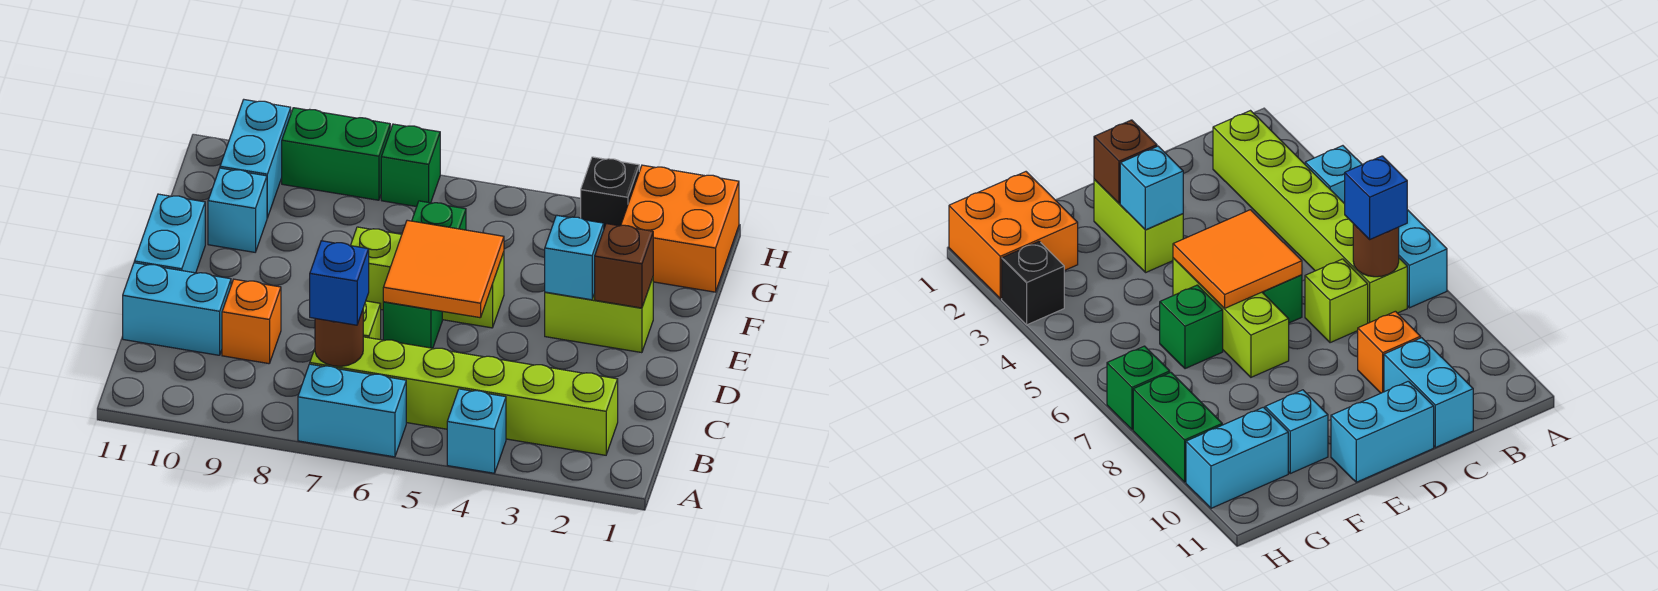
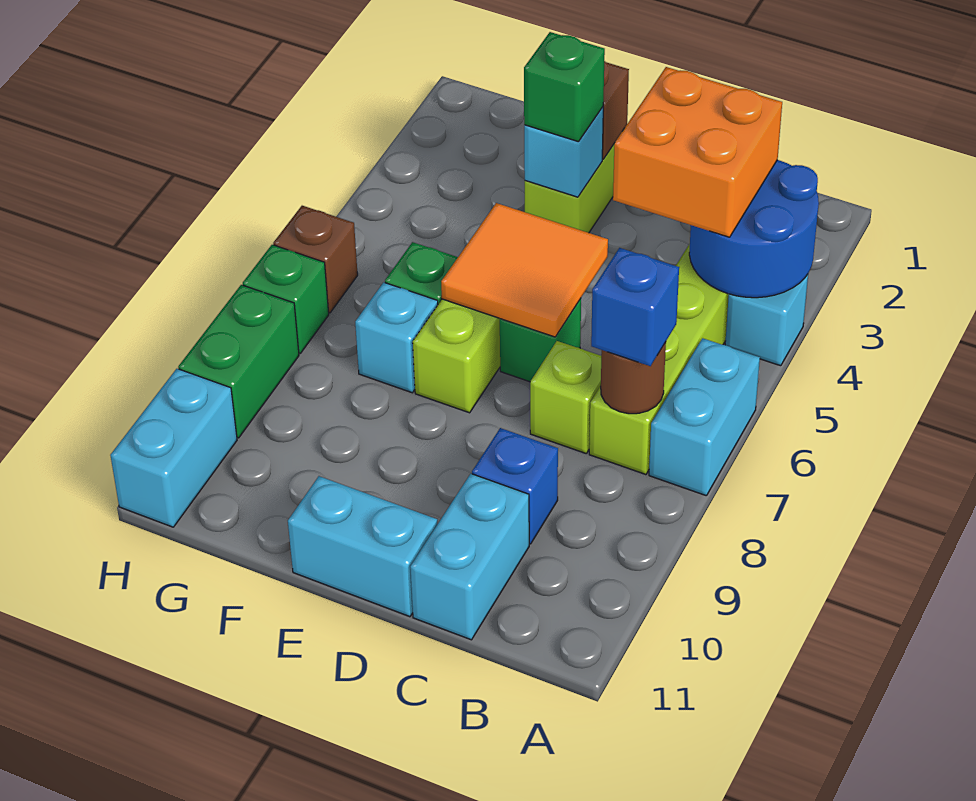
none -> blue 2x2 round brick [689,160,819,298]
orange 1x1 brick [222,279,281,364] -> blue 1x1 brick [472,428,558,544]
none -> green 1x1 brick [524,32,605,142]
cyan 1x1 brick [208,168,267,252] -> cyan 1x1 brick moved to [355,282,438,393]
orange 2x2 brick [621,165,739,292] -> orange 2x2 brick moved to [613,67,782,237]
cyan 1x2 brick [220,100,291,218] -> cyan 1x2 brick turned to [110,369,237,527]
black 1x1 brick [581,157,639,228] -> none
none -> brown 1x1 brick [273,206,358,313]

